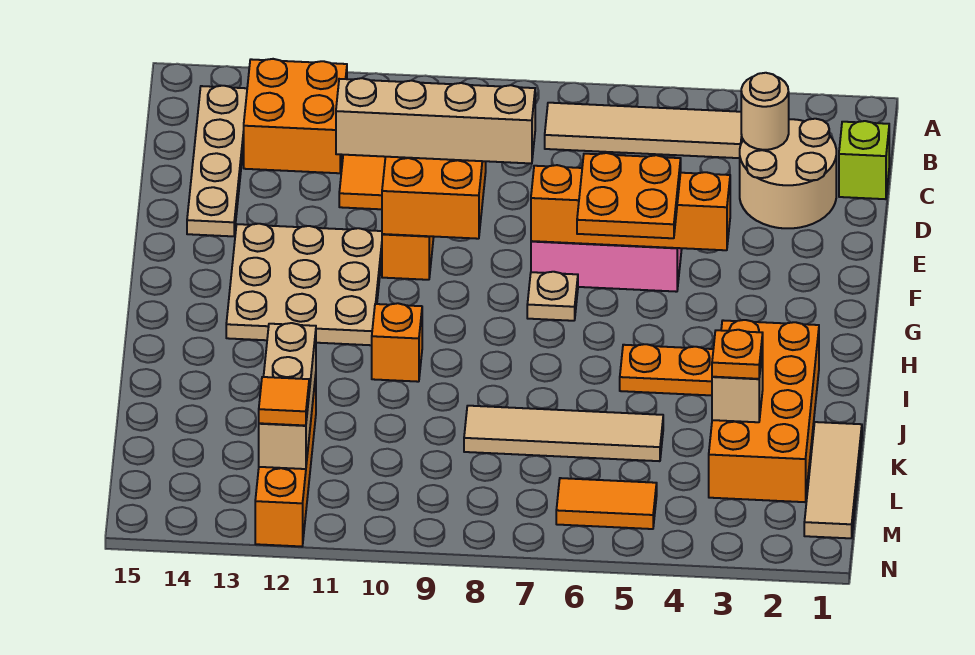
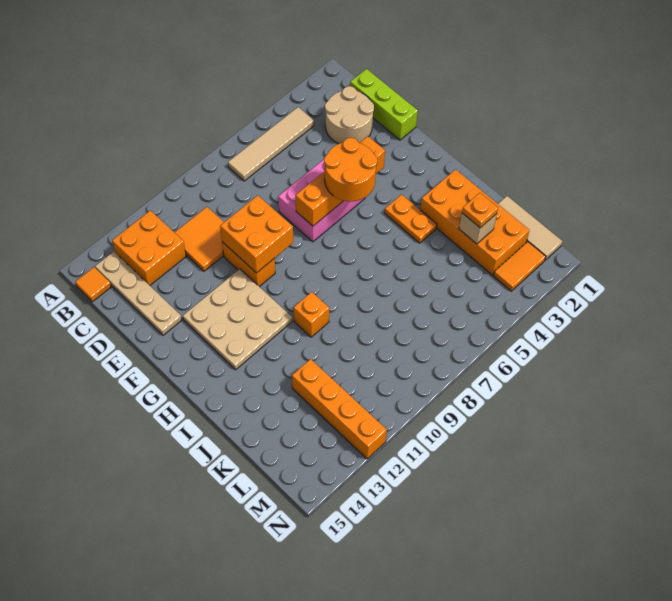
lime 1x1 brick [839,121,889,199] -> lime 1x3 brick [350,69,418,140]
tan 1x1 round brick [741,73,789,150] -> none
tan 1x4 brick [336,78,535,164] -> none
orange 2x2 plate [577,153,681,238] -> orange 2x2 round brick [324,138,377,201]
tan 1x1 plate [527,272,578,321] -> none
orange 1x2 plate [620,344,713,395] -> orange 1x2 plate turned to [385,194,437,243]
tan 1x4 tile [464,406,663,461] -> none
tan 1x3 brick [259,323,316,469] -> none
orange 1x2 tile [556,478,657,529] -> orange 1x2 tile moved to [494,242,546,291]
orange 1x1 tile [259,377,309,426] -> orange 1x1 tile moved to [75,267,111,302]

